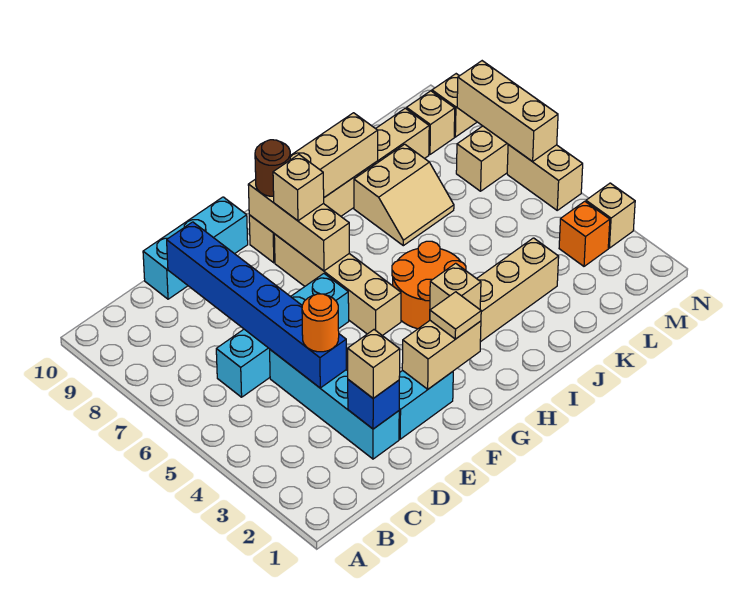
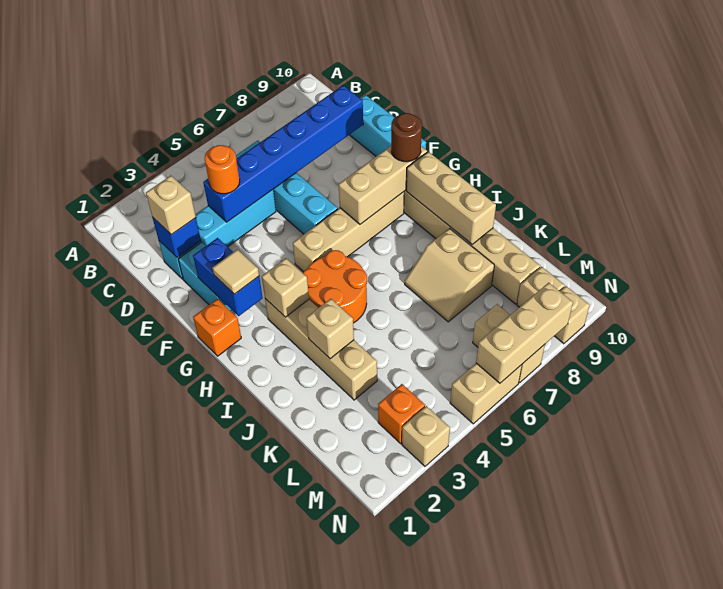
tan 1x2 brick [402,321,481,389] -> blue 1x2 brick [193,238,263,316]
none -> orange 1x1 brick [193,299,241,356]
tan 1x1 brick [273,154,324,221] -> tan 1x1 brick moved to [307,299,354,359]

